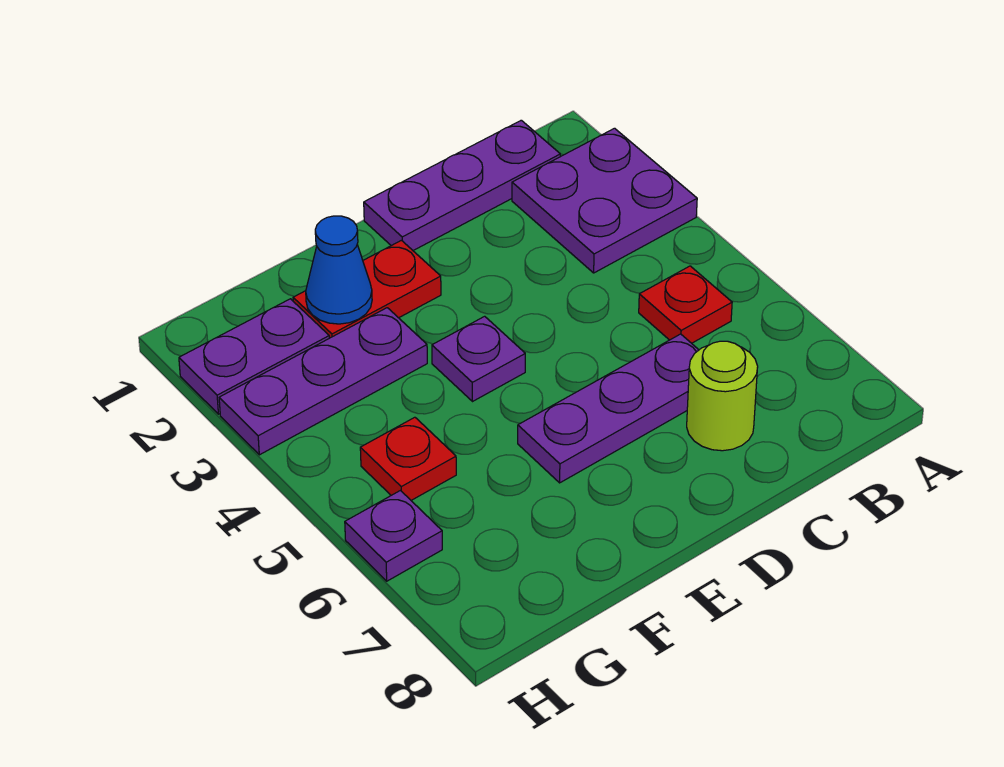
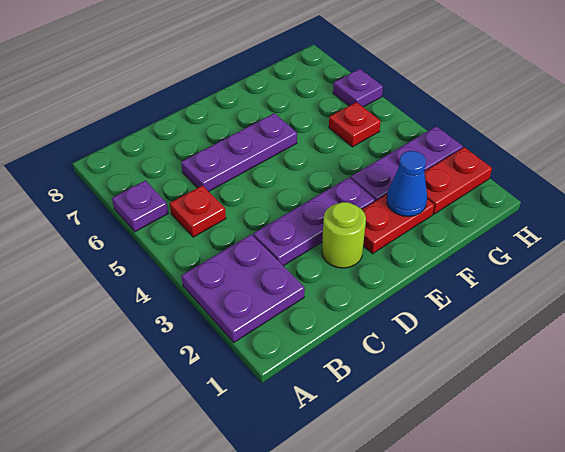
purple 1x3 plate [364,120,560,250] -> purple 1x3 plate moved to [253,177,375,266]
lime 1x1 round brick [687,341,758,451] -> lime 1x1 round brick moved to [322,202,366,268]
purple 1x1 plate [432,316,525,402] -> purple 1x1 plate moved to [112,181,168,232]
purple 1x2 plate [179,299,329,414] -> red 1x2 plate [424,147,492,214]

